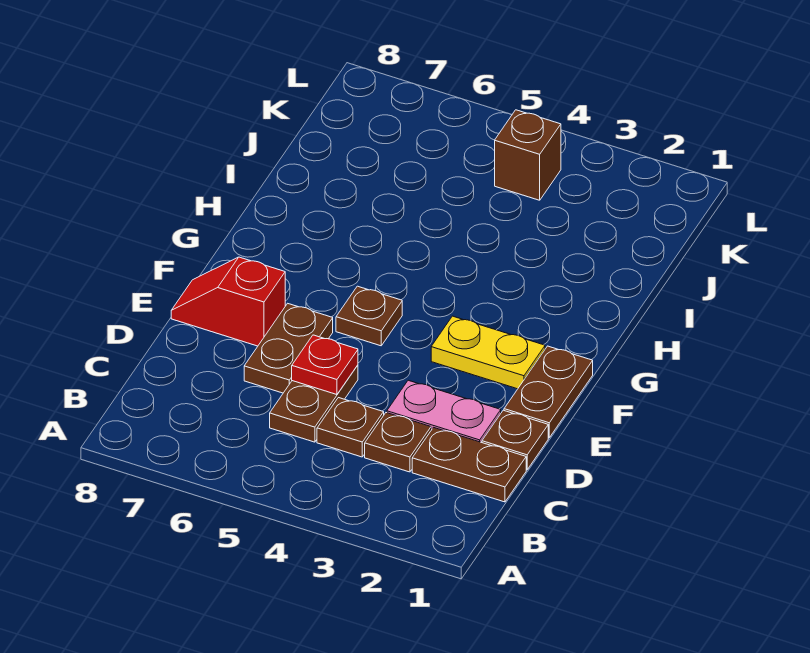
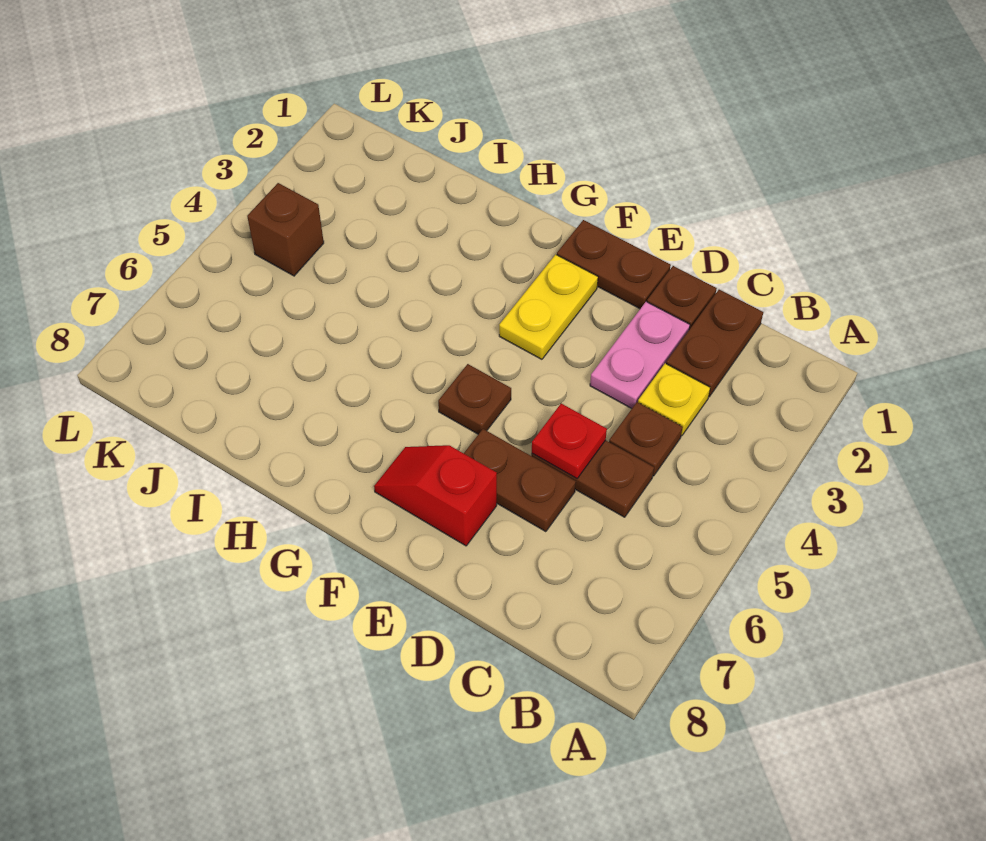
brown 1x1 plate [365,413,431,472] -> yellow 1x1 plate [638,363,710,436]
red 1x2 slope [171,257,285,346] -> red 1x2 slope turned to [374,445,497,546]

